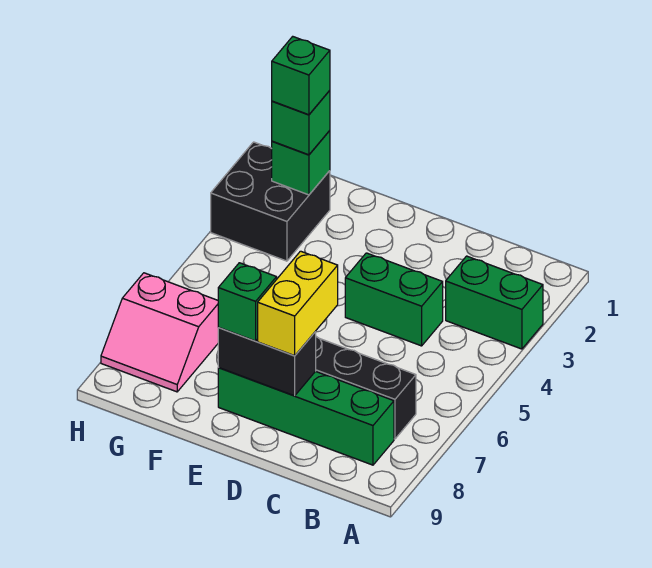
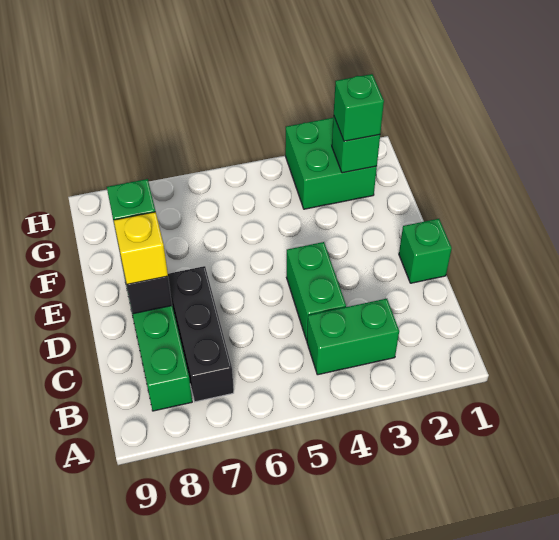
green 1x2 brick [446,256,543,349] -> green 1x2 brick turned to [307,299,399,375]
yellow 1x2 brick [258,251,338,356] -> yellow 1x1 brick [114,212,168,284]
black 2x2 brick [211,142,330,261] -> green 2x2 brick [285,118,377,209]
green 1x1 brick [272,36,330,115] -> green 1x1 brick moved to [399,219,452,283]
pink 2x2 slope [101,273,219,392] -> none

